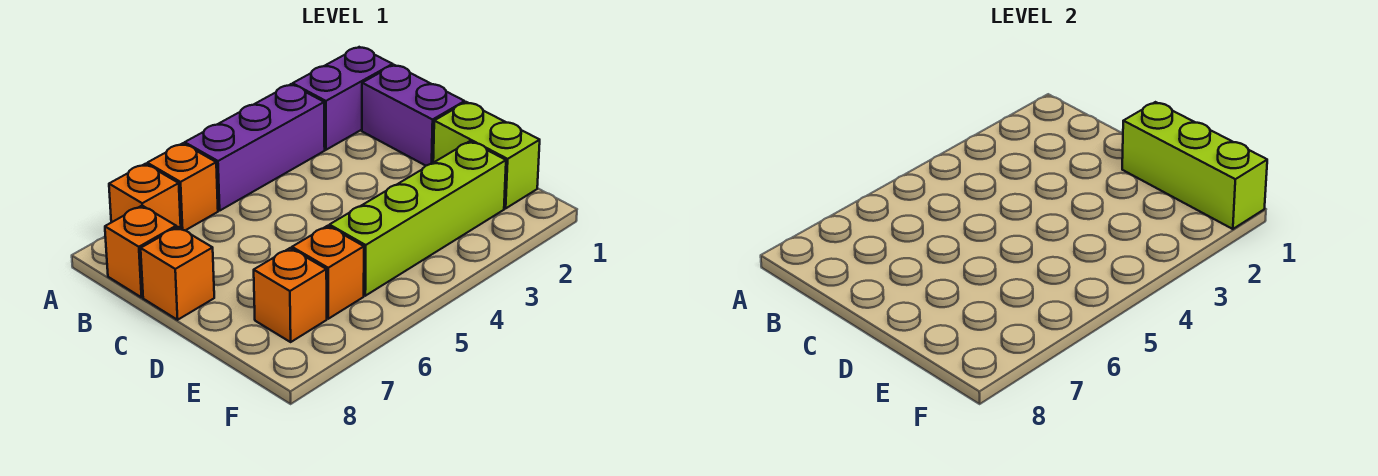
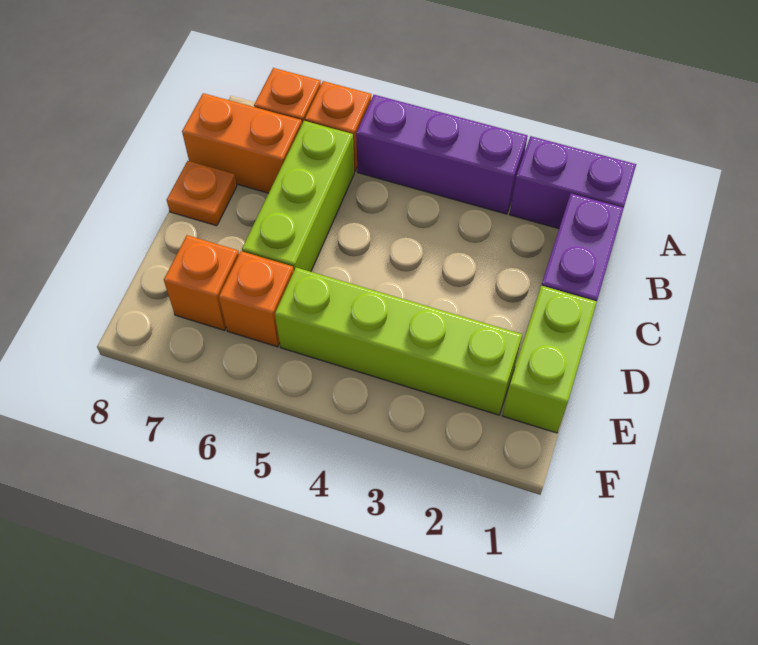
orange 1x1 brick [105,206,176,297] -> orange 1x2 brick [182,93,302,193]
orange 1x1 brick [141,227,214,320] -> orange 1x1 plate [167,161,237,226]
lime 1x3 brick [1122,102,1267,229] -> lime 1x3 brick moved to [242,121,354,272]

